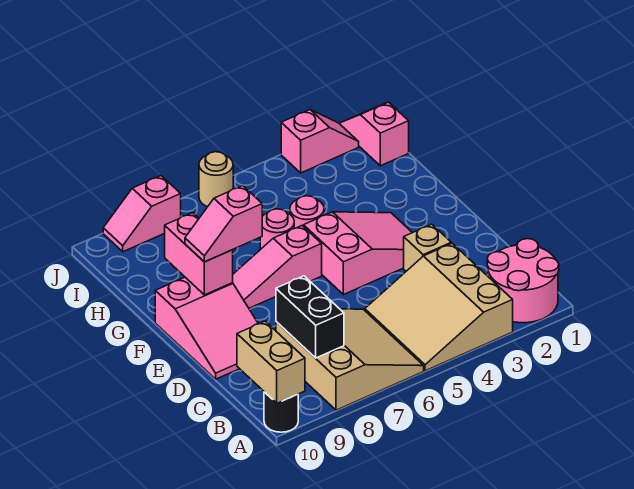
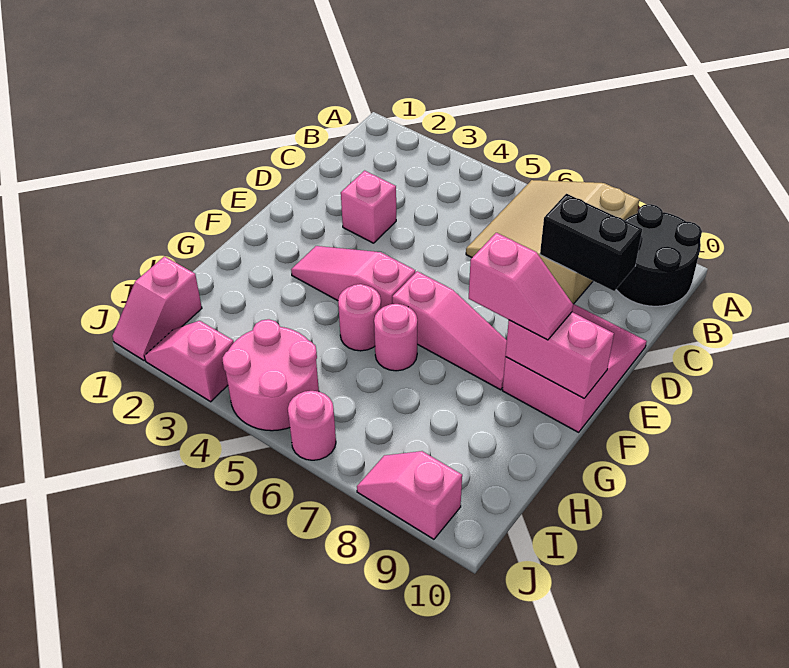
pink 2x2 round brick [487,239,559,323] -> pink 2x2 round brick moved to [223,319,319,431]
tan 3x3 slope [365,243,513,371] -> none
black 1x1 round brick [264,392,298,432] -> black 2x2 round brick [616,204,702,306]
tan 1x2 brick [237,321,305,403] -> none
black 1x2 brick [276,276,344,358] -> black 1x2 brick turned to [540,194,642,291]
tan 1x1 brick [404,224,451,271] -> pink 1x1 brick [341,171,396,243]
pink 2x3 slope [304,212,412,295] -> pink 1x3 slope [291,246,415,308]
pink 1x2 brick [165,213,233,295] -> pink 1x2 brick turned to [506,312,614,398]
tan 1x1 round brick [199,152,233,207] -> pink 1x1 round brick [288,391,336,460]
pink 1x2 slope [103,176,181,252] -> pink 1x2 slope turned to [357,451,462,539]

